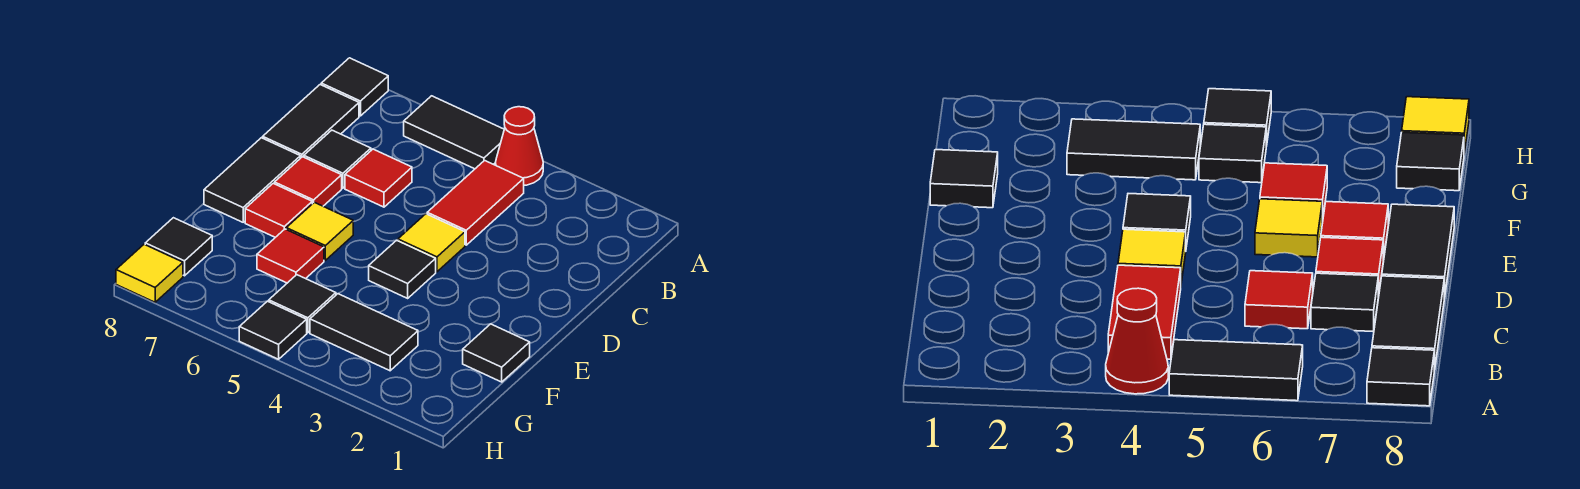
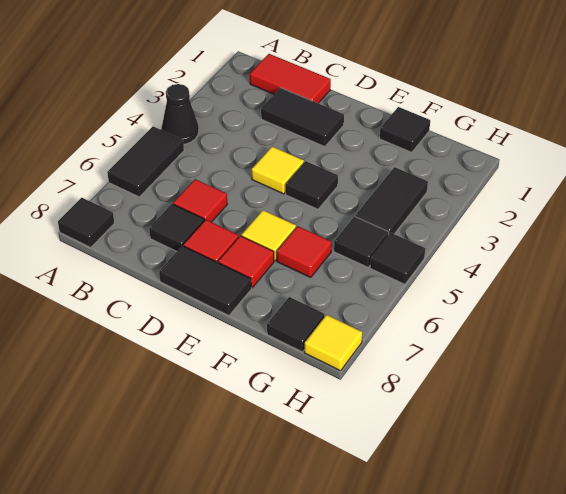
red 1x1 cone [495,107,543,185] -> black 1x1 cone [162,84,199,144]
red 1x2 tile [427,161,524,245] -> red 1x2 tile moved to [250,54,331,103]
black 1x2 tile [263,85,359,158] -> black 1x2 tile moved to [261,88,344,147]

